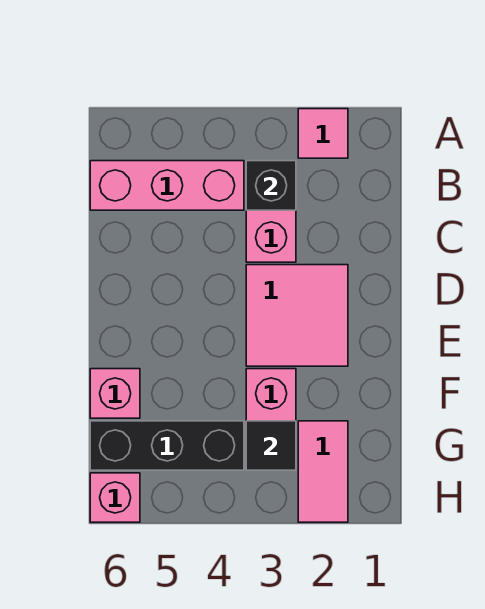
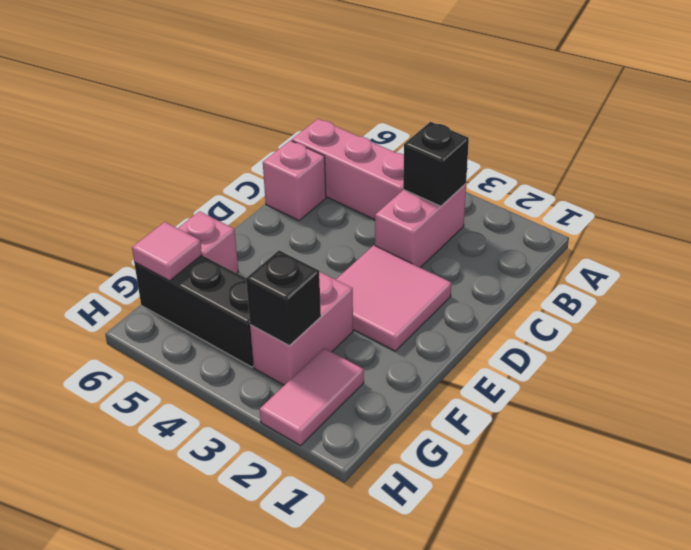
pink 1x1 tile [298,109,348,158] -> pink 1x1 tile moved to [132,222,202,281]
black 1x1 tile [246,421,296,470] -> black 1x1 brick [246,250,321,345]
pink 1x1 brick [90,473,140,522] -> pink 1x1 brick moved to [263,140,326,220]

